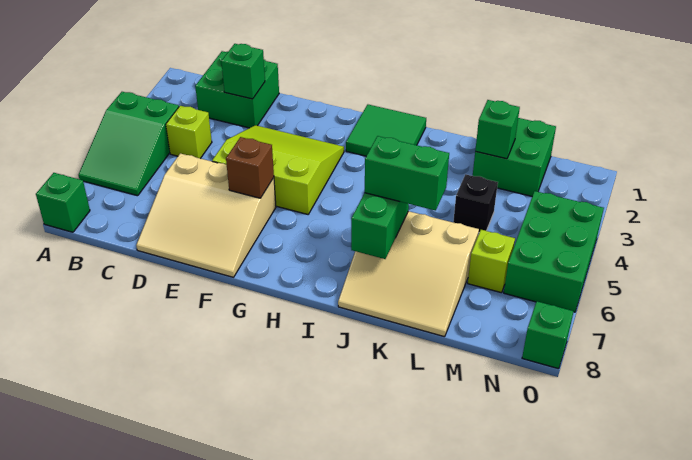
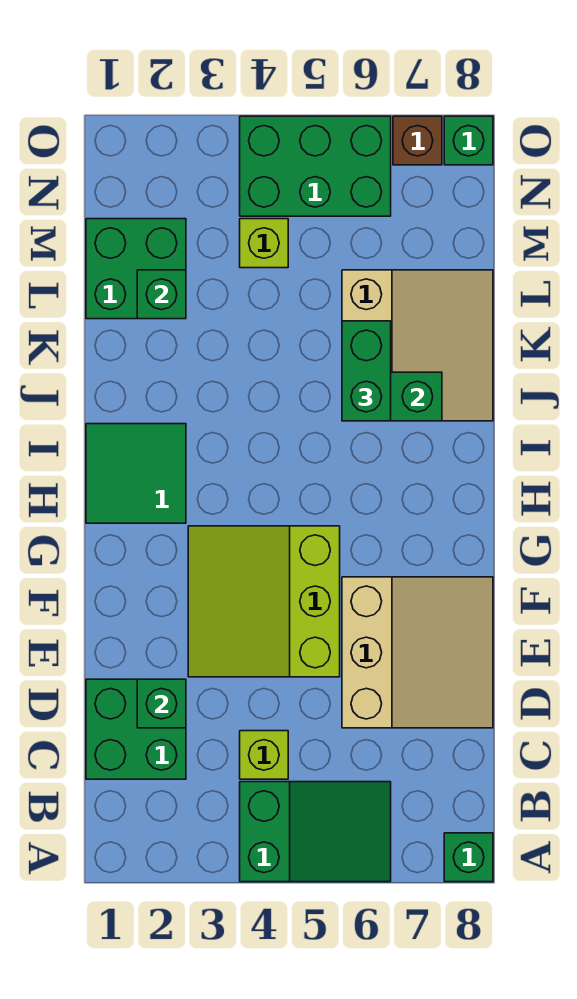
brown 1x1 brick [226,137,274,198] -> brown 1x1 brick moved to [393,116,442,165]
black 1x1 brick [453,174,498,233] -> none
lime 1x1 brick [468,230,515,293] -> lime 1x1 brick moved to [240,219,288,268]

